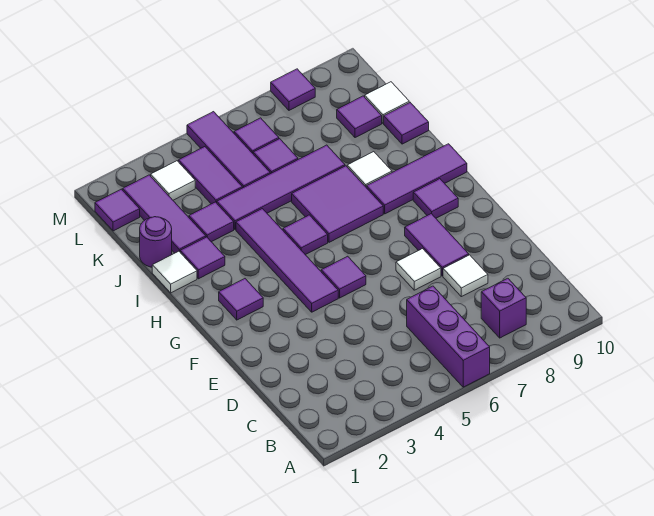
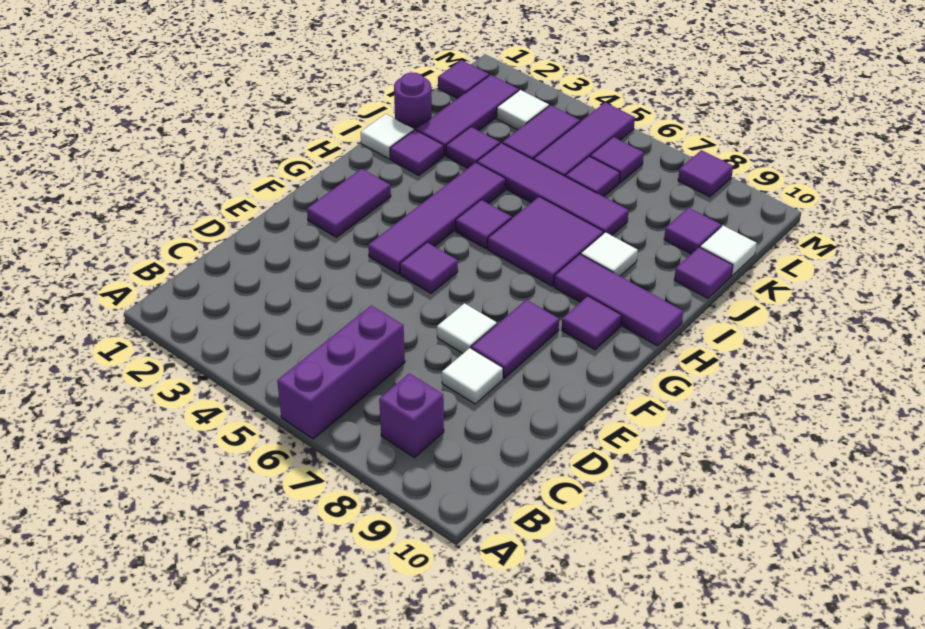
purple 1x1 tile [219,279,263,320] -> purple 1x2 tile [307,169,391,237]

